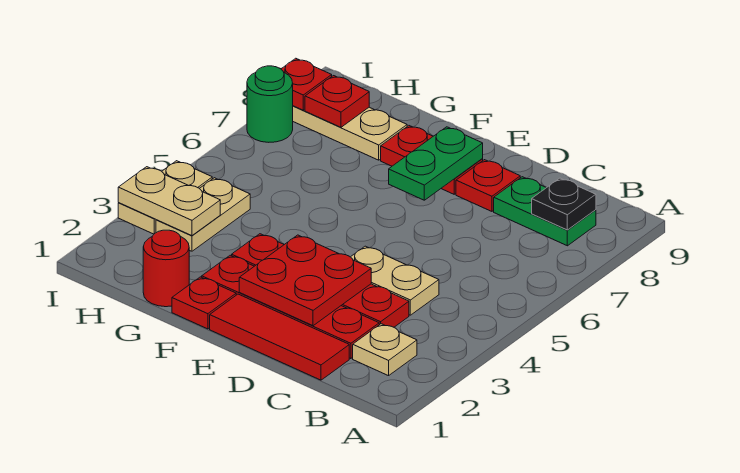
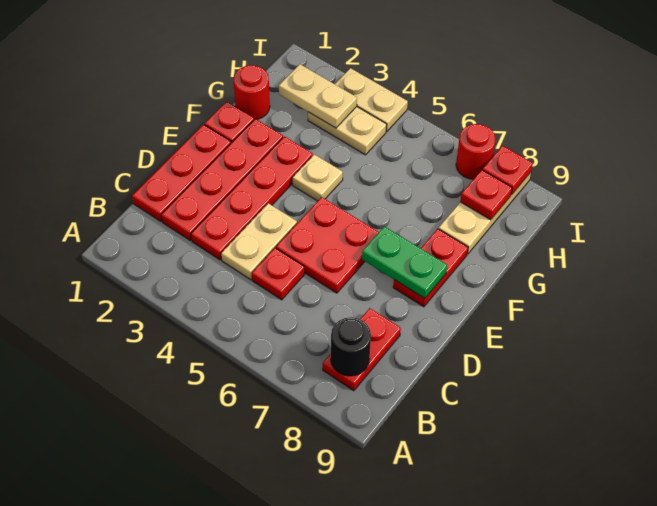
tan 1x1 plate [353,324,417,376] -> tan 1x1 plate moved to [292,154,343,201]
green 1x2 plate [494,177,596,246] -> red 1x2 plate [323,308,401,391]
black 1x1 plate [532,178,596,230] -> black 1x1 round brick [331,317,371,376]
red 1x3 tile [210,294,349,380] -> red 1x3 plate [132,125,231,221]
red 2x2 plate [239,235,371,326] -> red 2x2 plate moved to [276,197,379,293]
red 1x1 plate [456,160,520,211] -> red 1x1 plate moved to [252,248,304,300]
tan 1x2 plate [118,167,220,236] -> tan 1x2 plate turned to [279,64,357,128]
green 1x1 round brick [247,66,293,142] -> red 1x1 round brick [456,124,496,179]

